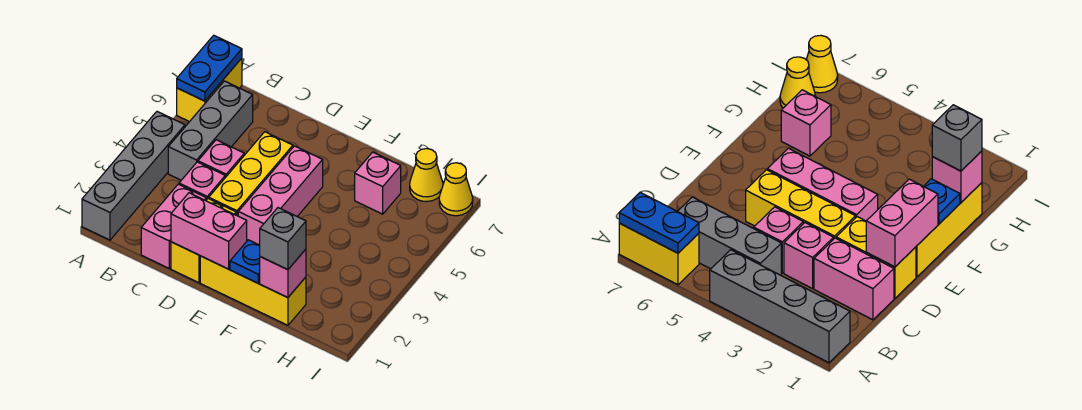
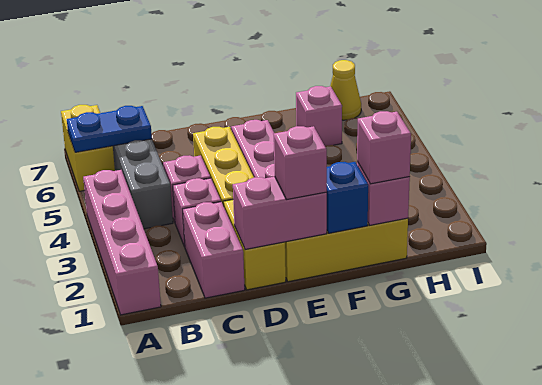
grey 1x4 brick [82,112,185,240] -> pink 1x4 brick [83,170,161,315]
blue 1x2 plate [177,35,242,101] -> blue 1x2 plate turned to [67,106,152,152]
none -> pink 1x1 brick [274,126,327,200]
blue 1x1 plate [230,240,260,283] -> blue 1x1 brick [326,162,368,233]
grey 1x1 brick [260,208,306,270] -> pink 1x1 brick [357,111,411,184]
yellow 1x1 cone [439,163,473,216] -> none

